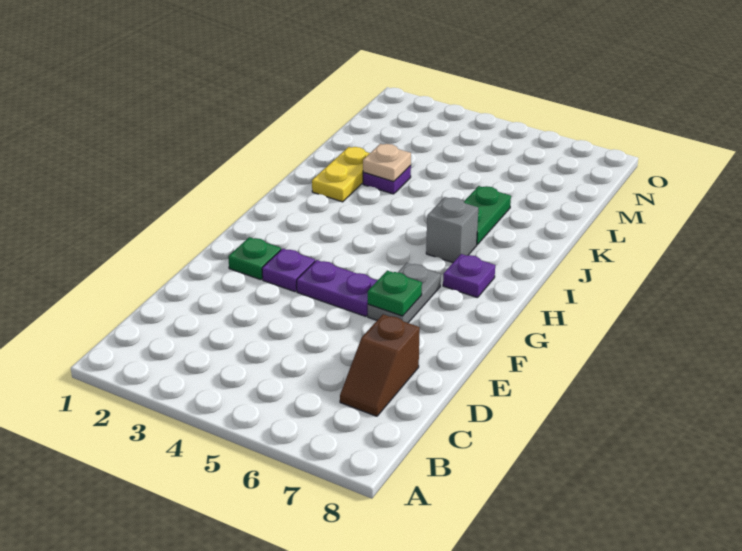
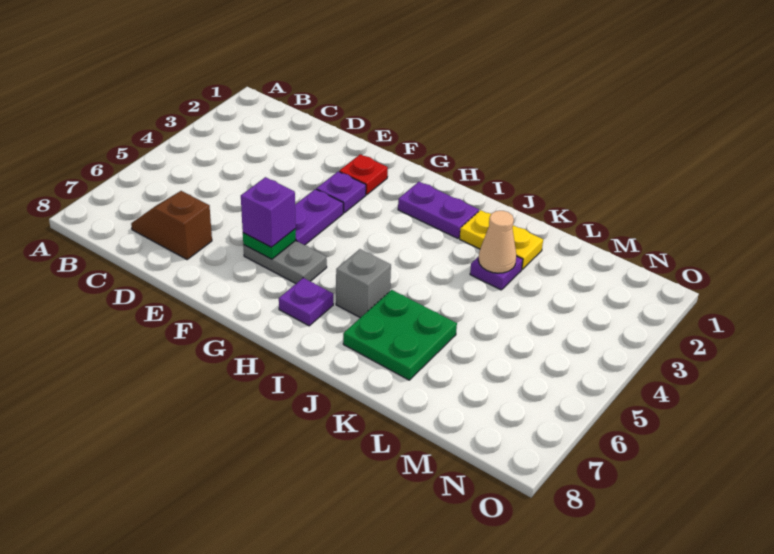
green 1x1 plate [228,237,281,280] -> red 1x1 plate [339,154,388,195]
none -> purple 1x1 brick [241,177,296,247]
none -> purple 1x2 plate [398,182,479,238]
green 1x2 plate [464,186,511,245] -> green 2x2 plate [343,290,457,380]
tan 1x1 plate [363,144,411,182] -> tan 1x1 cone [478,211,517,273]

